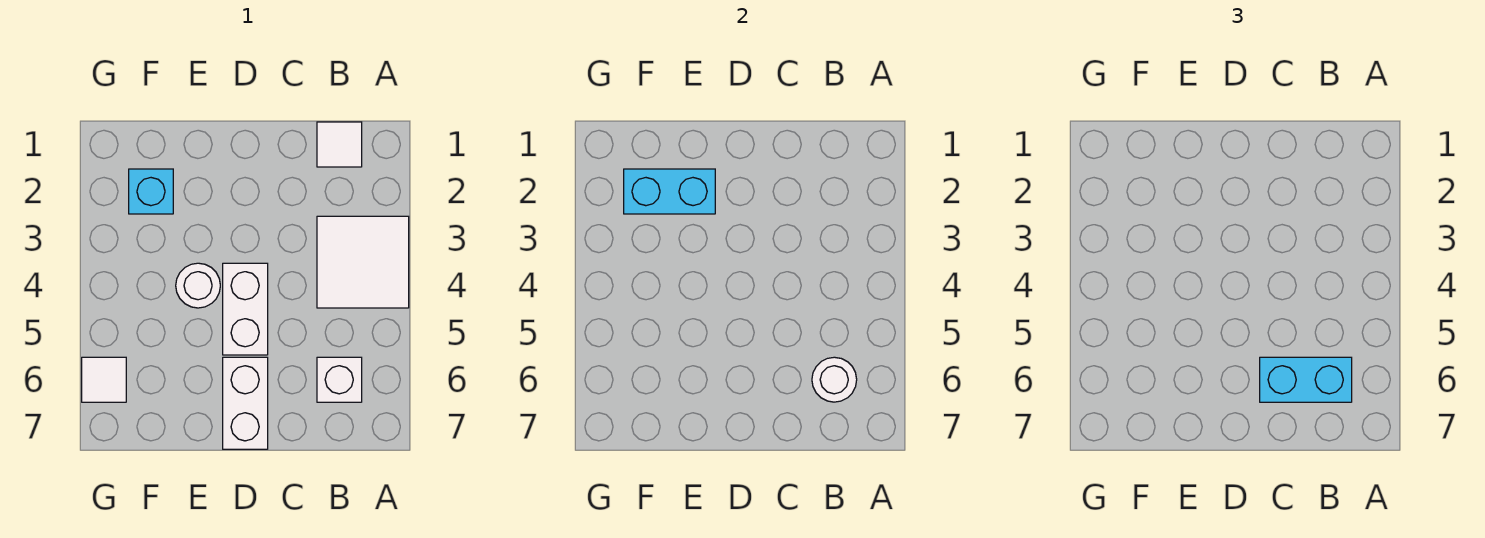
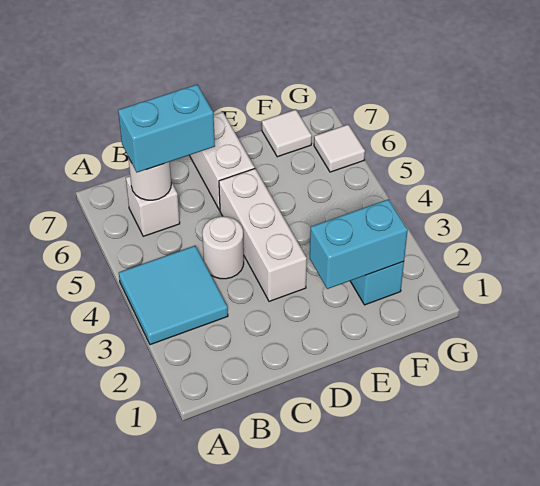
white 2x2 tile [317,216,409,308] -> cyan 2x2 tile [119,246,228,345]
white 1x1 tile [317,122,362,167] -> white 1x1 tile moved to [262,110,312,157]
white 1x2 brick [223,263,268,355] -> white 1x3 brick [219,169,307,301]
white 1x1 round brick [176,263,220,308] -> white 1x1 round brick moved to [202,216,244,279]

